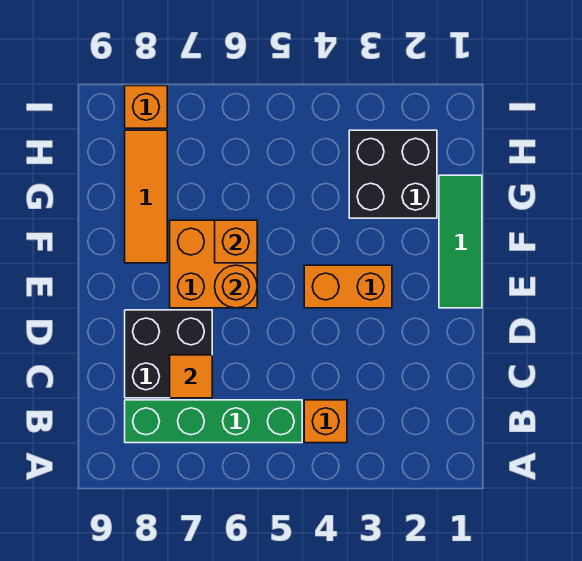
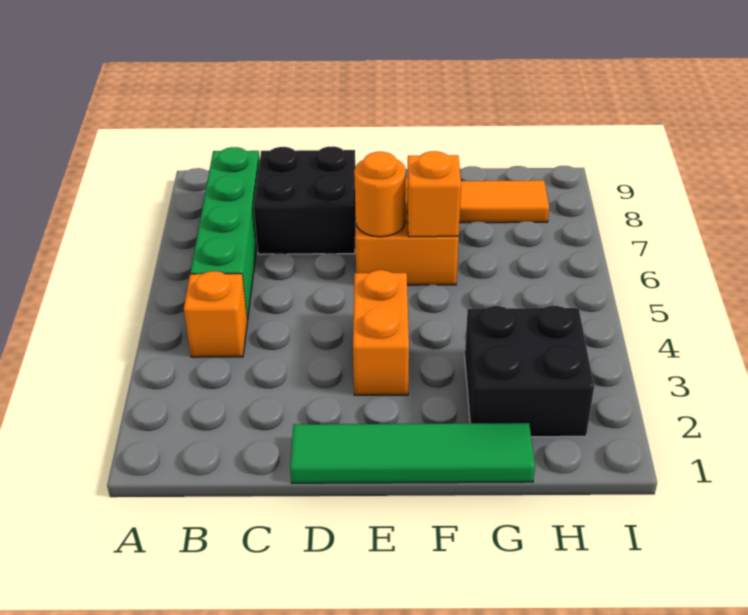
orange 1x1 tile [170,355,212,398] -> none
green 1x3 tile [439,175,482,308] -> green 1x4 tile [290,423,535,483]
orange 1x1 brick [125,86,167,128] -> none

